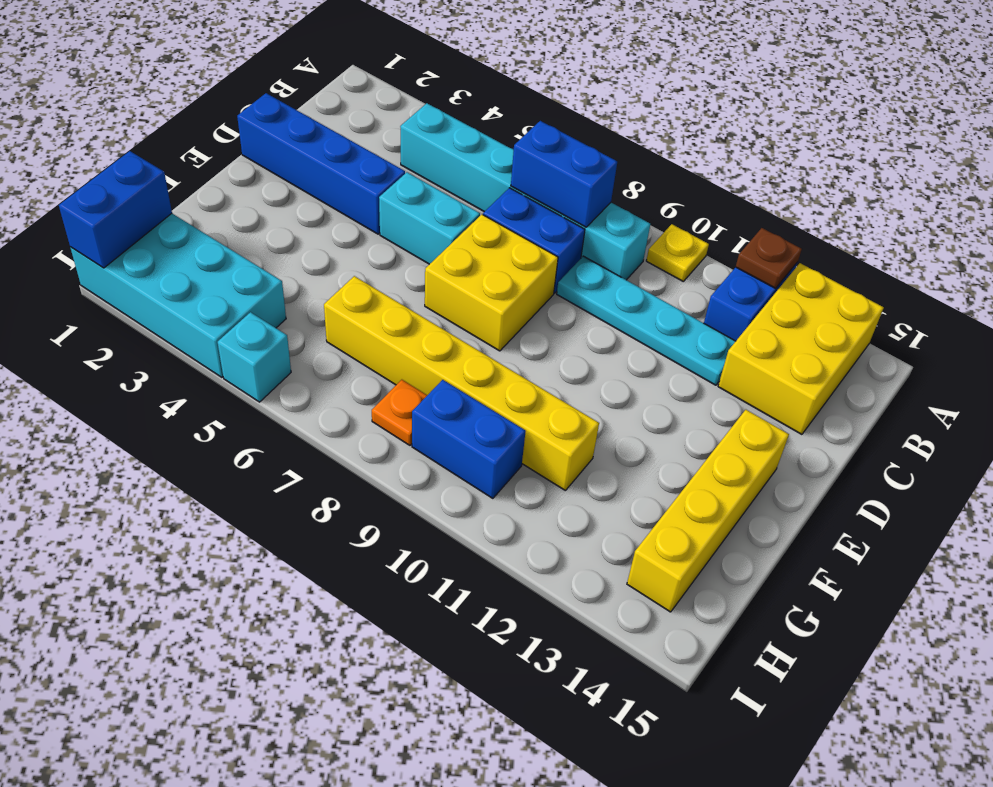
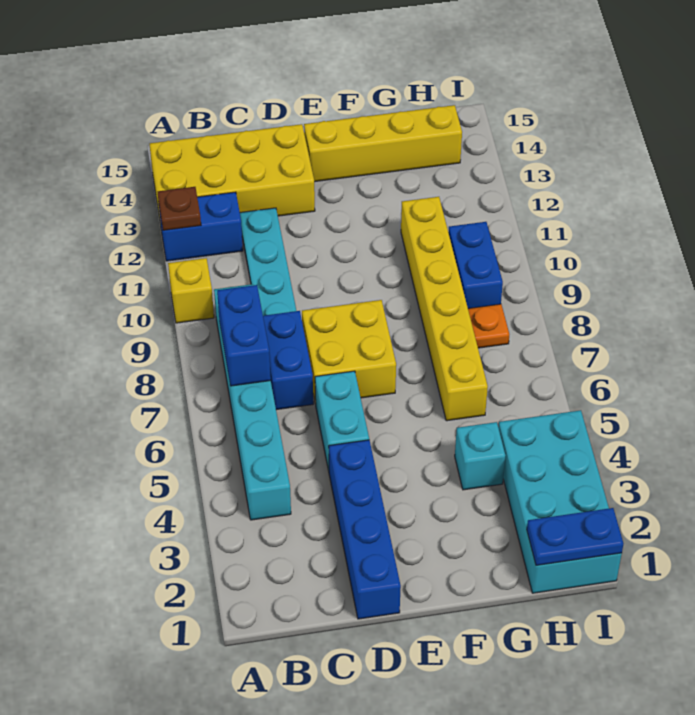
yellow 1x1 plate [646,224,709,282] -> yellow 1x1 brick [168,258,214,323]
yellow 2x3 brick [718,263,884,434] -> yellow 2x4 brick [150,124,315,224]
blue 1x2 brick [59,151,172,268] -> blue 1x2 plate [527,508,623,565]
cyan 1x1 brick [218,312,291,402] -> cyan 1x1 brick moved to [455,422,505,490]

